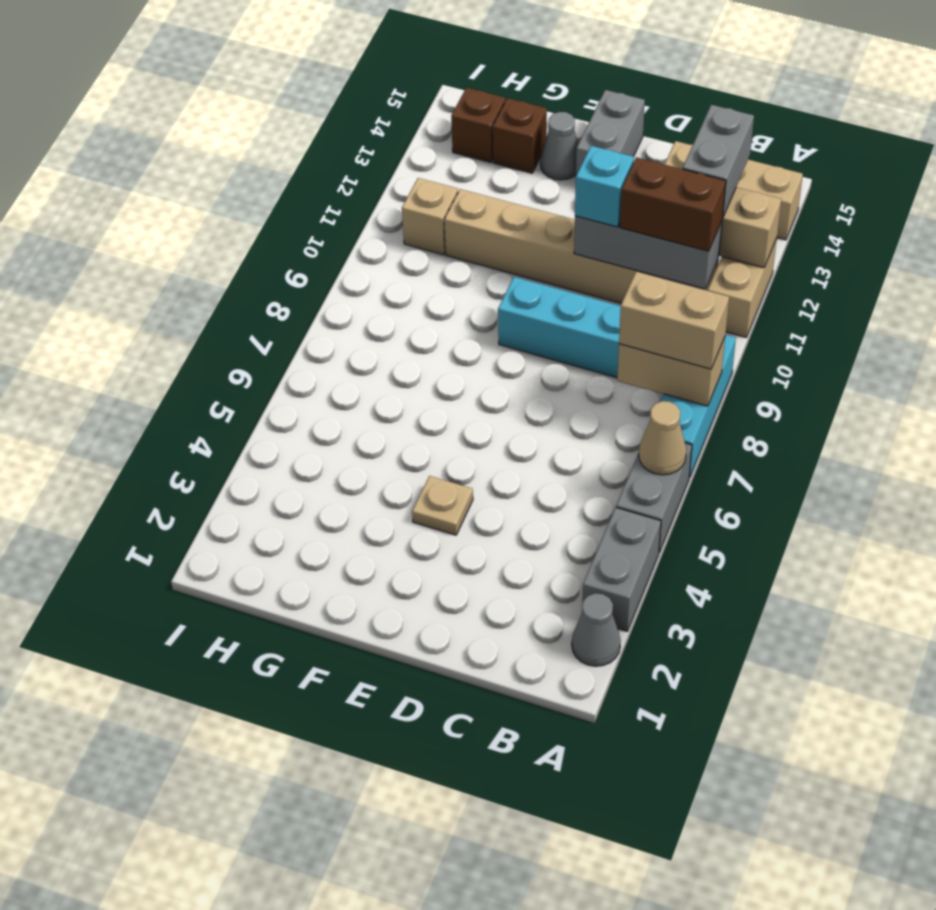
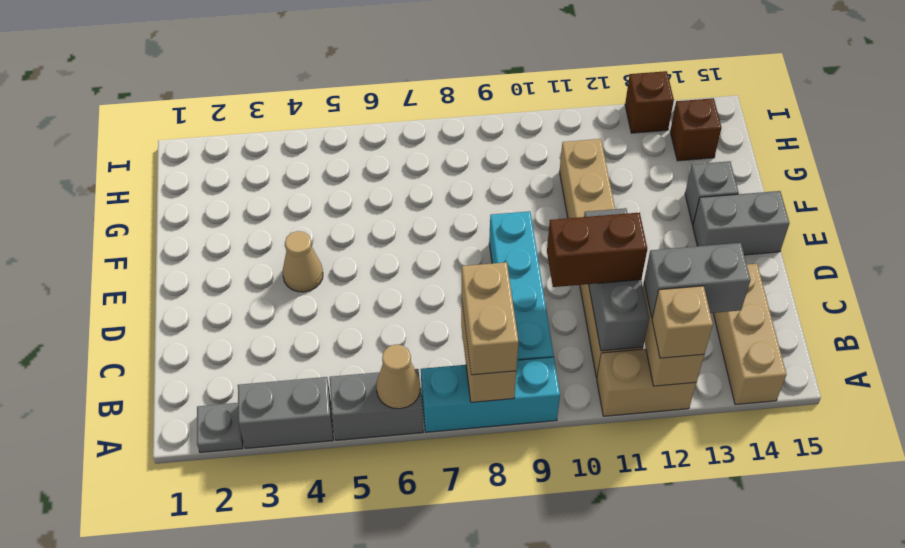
grey 1x1 cone [572,593,621,666] -> grey 1x1 plate [197,403,243,453]
brown 1x2 brick [620,157,726,251] -> brown 1x2 brick turned to [547,213,647,287]
cyan 1x1 brick [575,146,634,227] -> none
tan 1x1 plate [412,476,473,535] -> tan 1x1 cone [282,231,323,292]
grey 1x1 cone [540,112,578,180] -> grey 1x1 brick [685,161,739,225]
brown 1x1 brick [493,98,547,173] -> brown 1x1 brick moved to [625,71,674,133]
tan 1x1 brick [402,178,458,255] -> tan 1x1 brick moved to [652,286,713,358]

